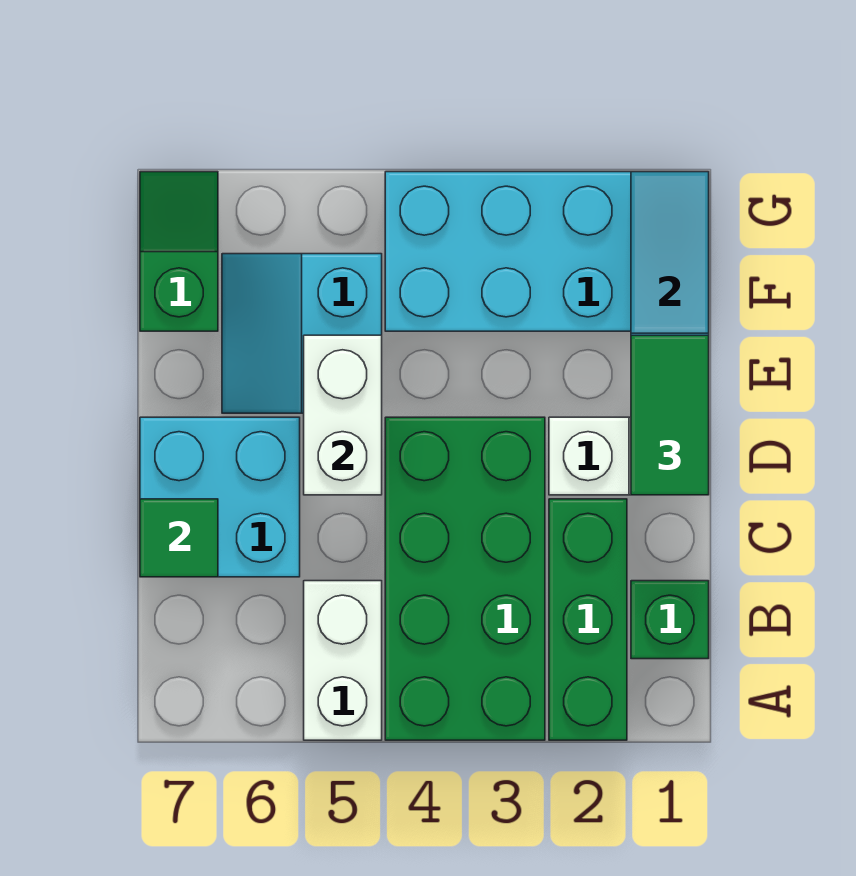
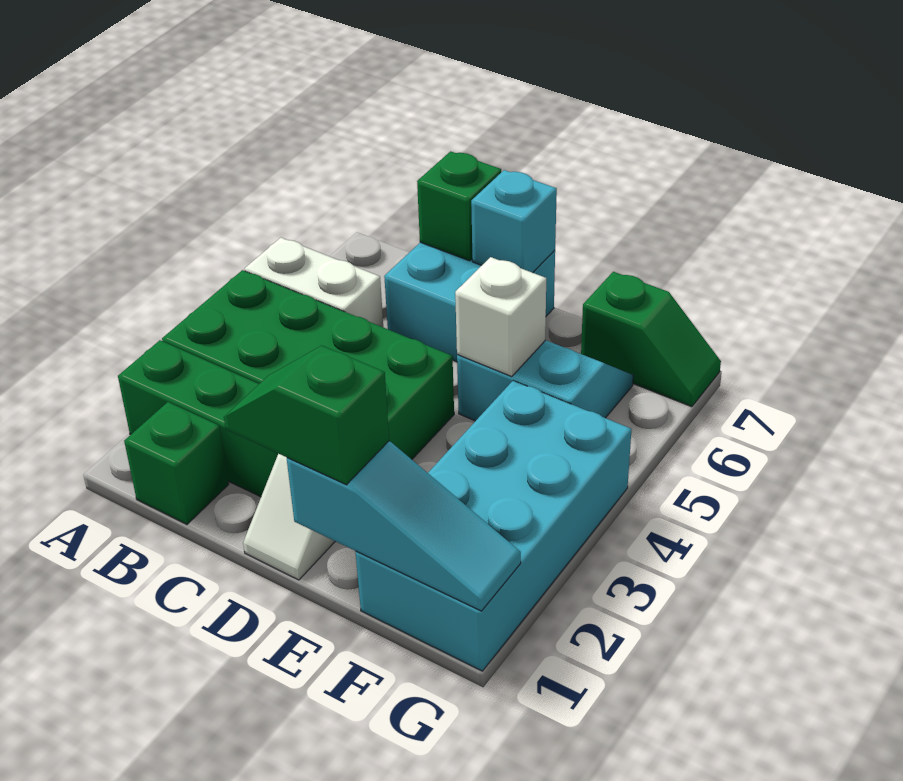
green 1x1 tile [140,499,218,577] -> green 1x1 brick [417,151,501,261]
green 1x2 tile [631,335,709,495] -> green 1x2 slope [224,346,389,485]
white 1x2 brick [304,335,382,495] -> white 1x1 brick [455,257,546,377]
none -> cyan 1x1 brick [471,170,557,273]

